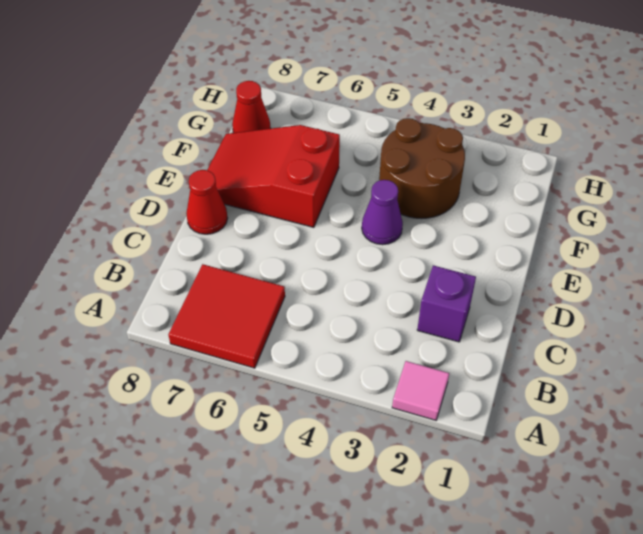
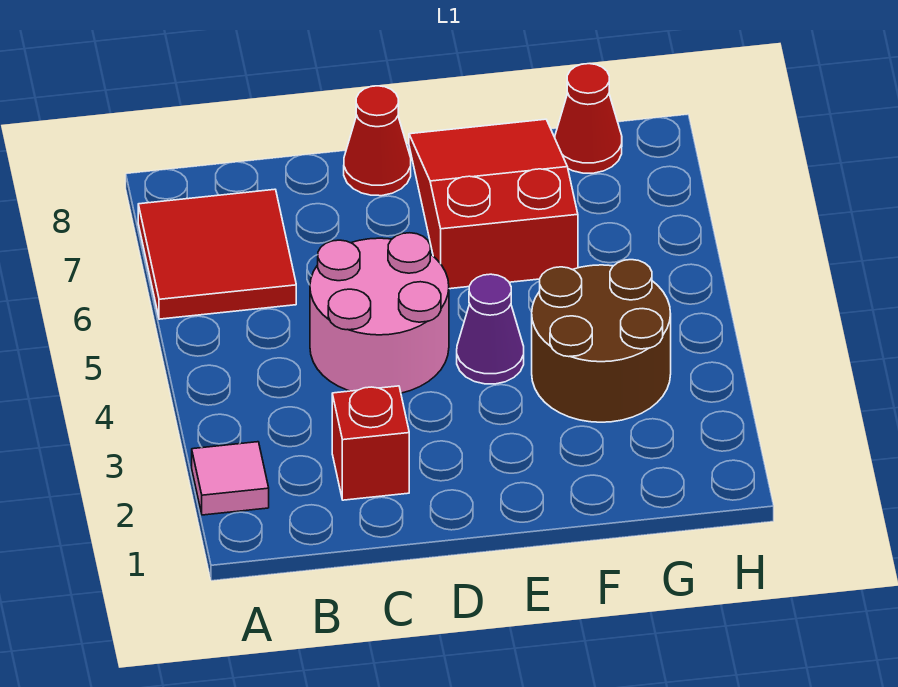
purple 1x1 brick [417,265,476,342] -> red 1x1 brick [332,386,409,500]
none -> pink 2x2 round brick [310,233,449,393]

